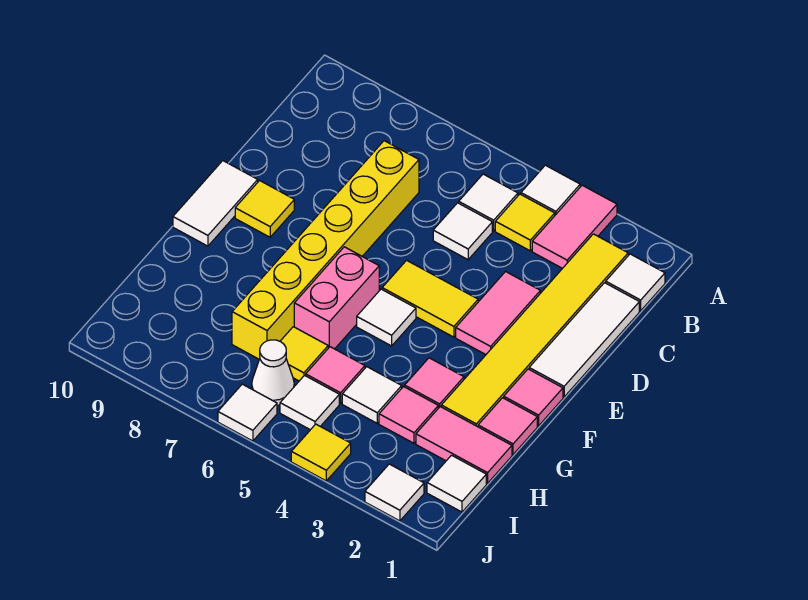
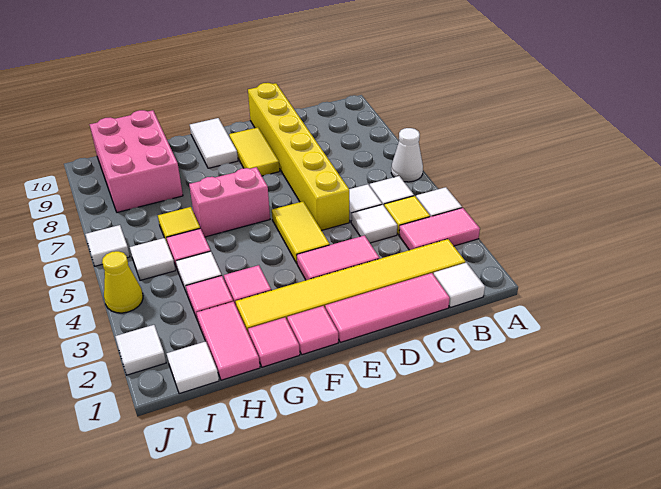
white 1x3 tile [529,283,639,397] -> pink 1x3 tile [325,273,450,342]
yellow 1x6 brick [232,141,419,359] -> yellow 1x6 brick turned to [248,83,349,230]
yellow 1x1 tile [235,181,294,237] -> yellow 1x2 tile [229,127,280,176]
white 1x2 tile [173,161,258,246] -> white 1x2 tile turned to [190,118,238,168]
white 1x1 tile [357,289,416,346] -> white 1x1 tile moved to [351,205,397,243]
none -> pink 2x3 brick [90,110,183,212]
white 1x1 cone [252,340,294,405] -> white 1x1 cone moved to [391,128,423,182]
yellow 1x1 tile [291,424,351,481] -> yellow 1x1 cone [102,251,143,313]

